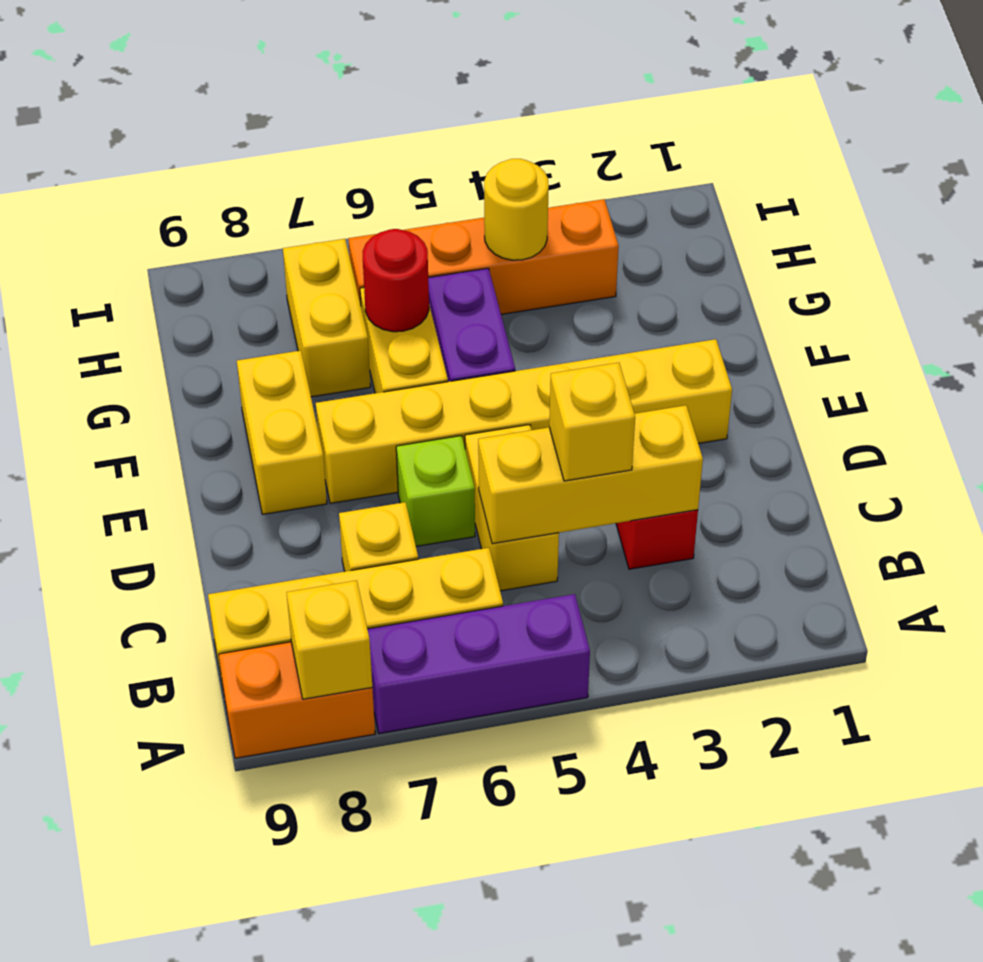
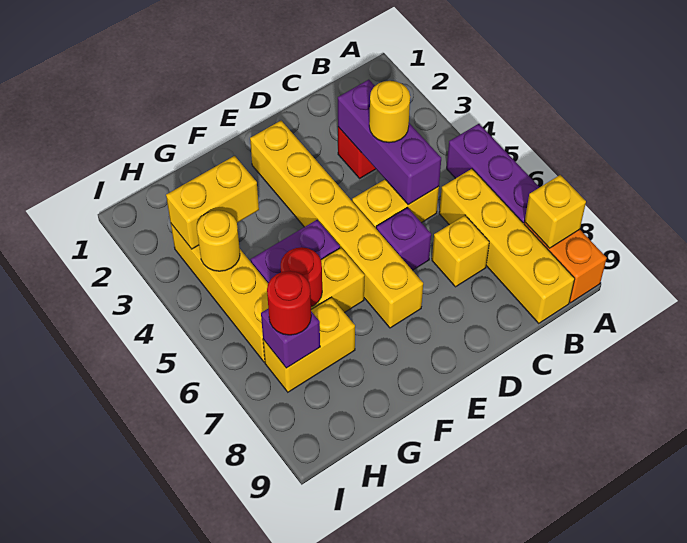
yellow 1x3 brick [478,405,703,544] -> purple 1x3 brick [338,80,441,205]
yellow 1x1 brick [549,363,635,481] -> yellow 1x1 round brick [369,81,410,143]
lime 1x1 brick [396,436,475,546] -> purple 1x1 brick [376,208,431,270]
yellow 1x2 brick [237,350,327,514] -> yellow 1x2 brick moved to [166,156,259,249]
orange 1x4 brick [348,199,619,314] -> yellow 1x4 brick [171,224,268,362]
none -> purple 1x1 brick [261,309,320,368]
none -> red 1x1 round brick [267,271,311,335]

